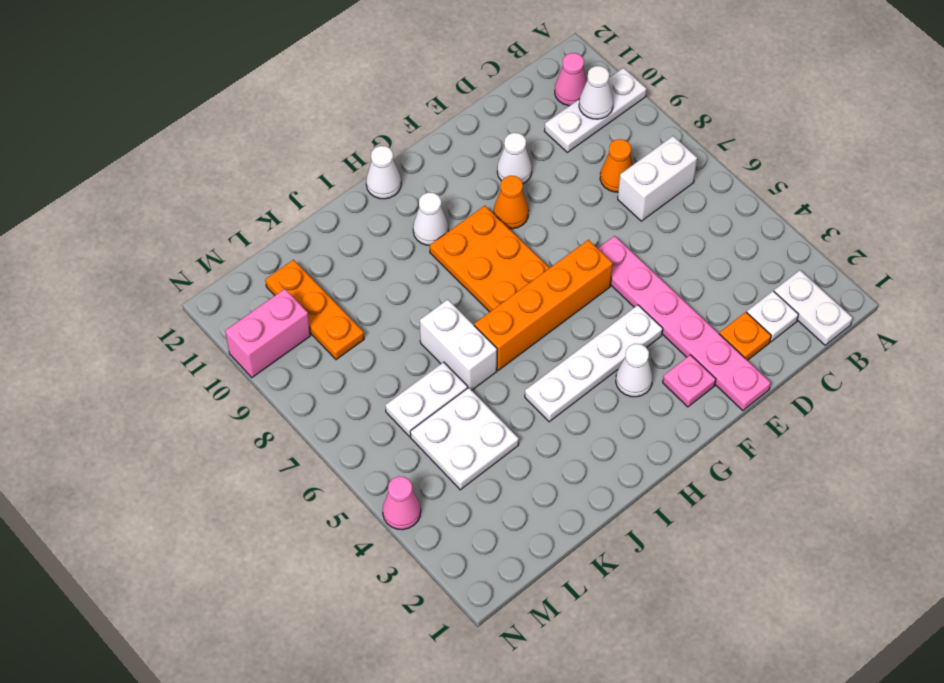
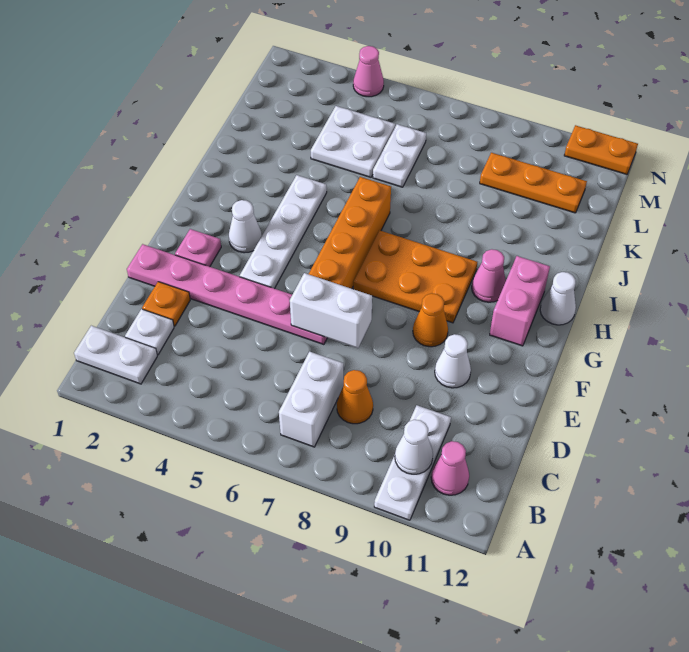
white 1x1 cone [413,192,448,245] -> pink 1x1 cone [472,249,506,302]
white 1x2 brick [420,299,497,390] -> white 1x2 brick moved to [290,273,372,348]
pink 1x2 brick [225,289,311,378] -> pink 1x2 brick moved to [490,256,550,346]
none -> orange 1x2 plate [564,125,638,174]

